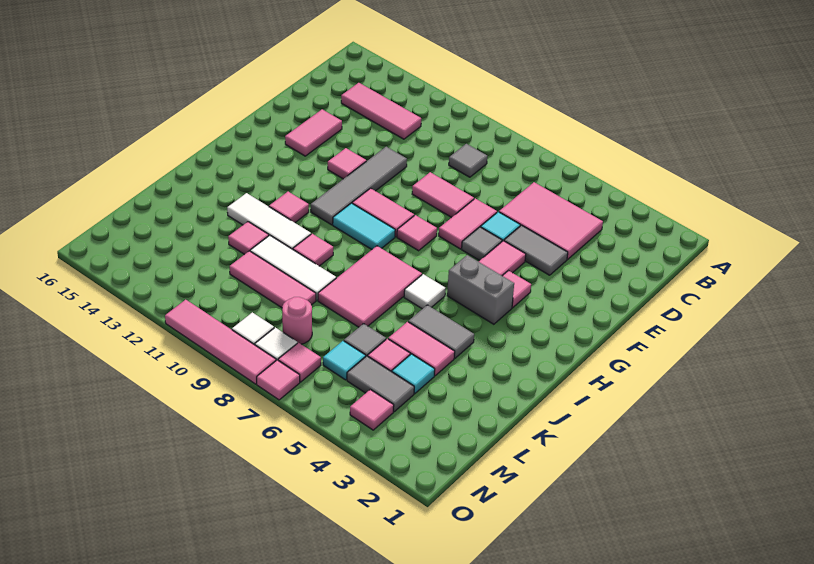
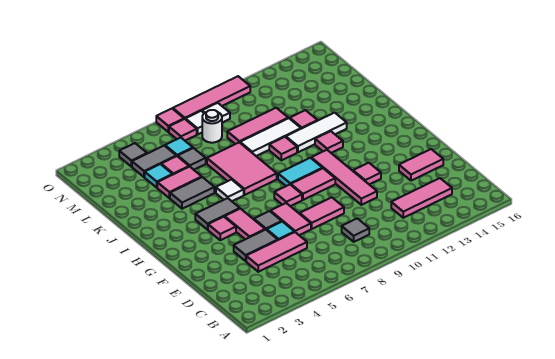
pink 2x3 tile [499,182,603,259] -> pink 1x3 tile [246,232,307,272]
grey 1x4 tile [311,147,407,225] -> pink 1x4 tile [311,150,377,205]
pink 1x2 tile [285,109,342,156] -> pink 1x2 tile turned to [399,149,443,181]
grey 1x2 brick [447,255,514,324] -> grey 1x2 tile [195,198,240,230]
pink 1x1 round brick [282,297,312,344] -> white 1x1 round brick [202,110,222,143]
pink 1x1 tile [350,390,394,430] -> grey 1x1 tile [119,143,147,167]

